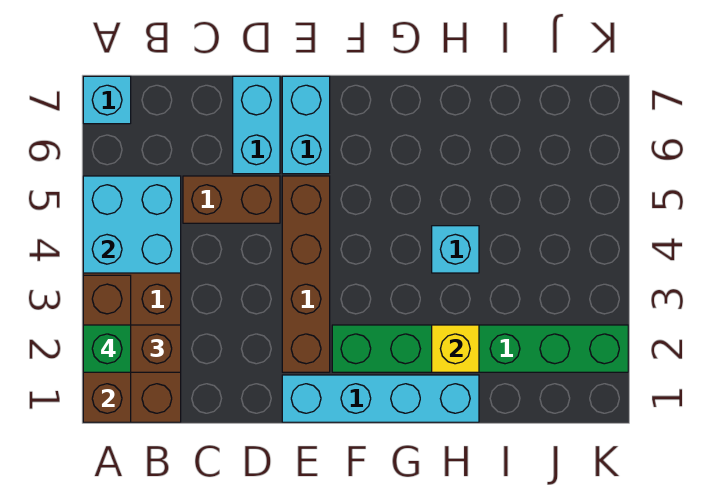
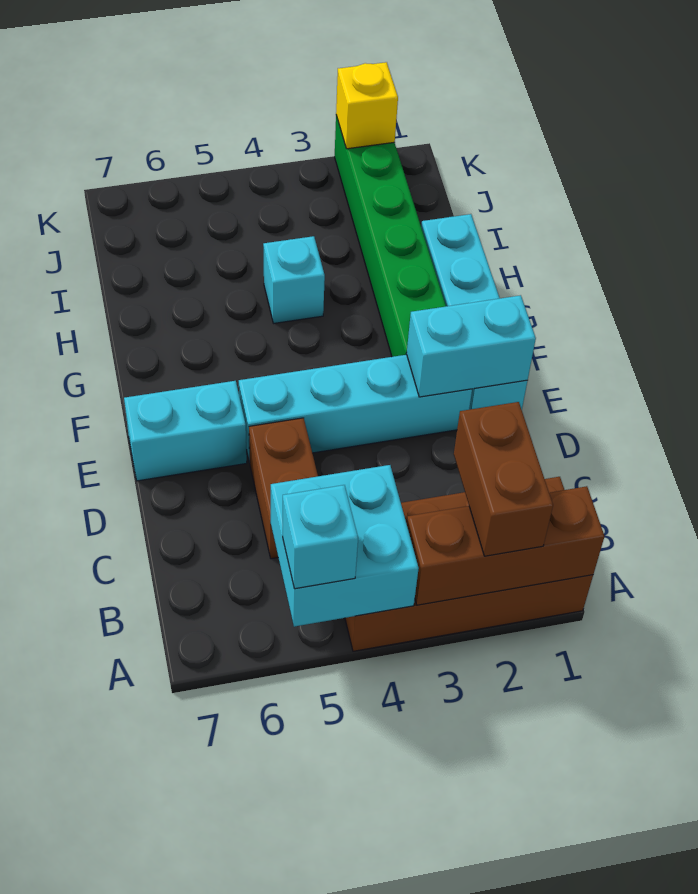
green 1x1 brick [83,325,131,372] -> none
cyan 1x1 brick [83,76,131,124] -> cyan 1x1 brick moved to [283,485,358,589]
cyan 1x2 brick [233,76,280,174] -> cyan 1x2 brick moved to [407,295,536,397]
brown 1x4 brick [282,176,330,372] -> cyan 1x4 brick [239,355,472,463]
yellow 1x1 brick [432,325,479,372] -> yellow 1x1 brick moved to [336,62,398,149]

